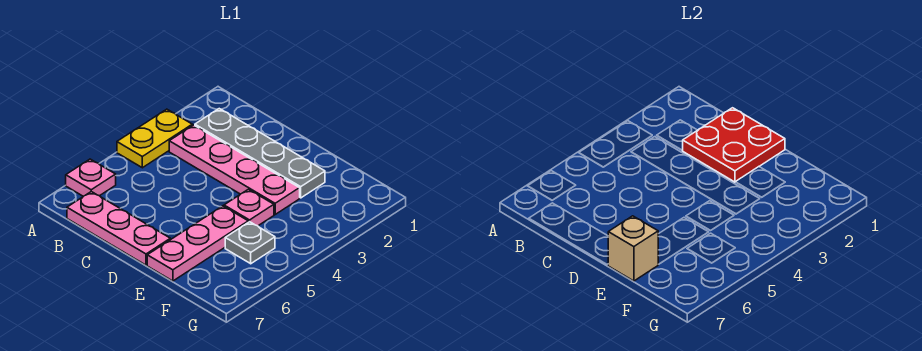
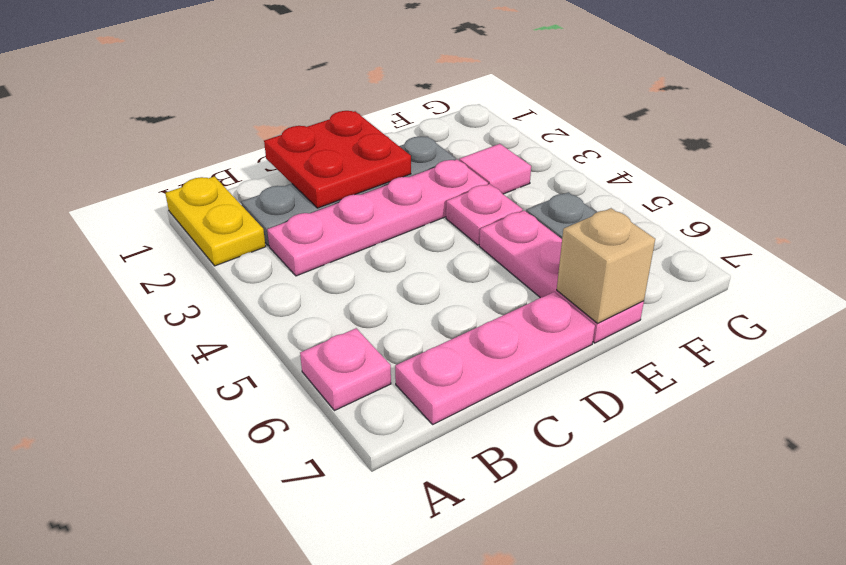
yellow 1x2 plate [117,109,192,168] -> yellow 1x2 plate moved to [165,176,266,266]
none -> pink 1x1 tile [459,144,531,194]

